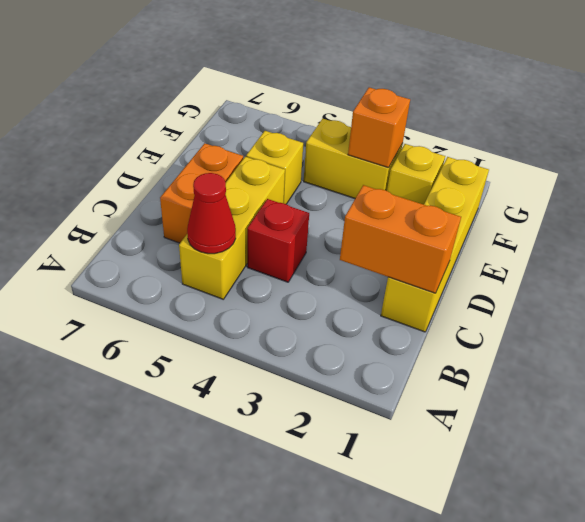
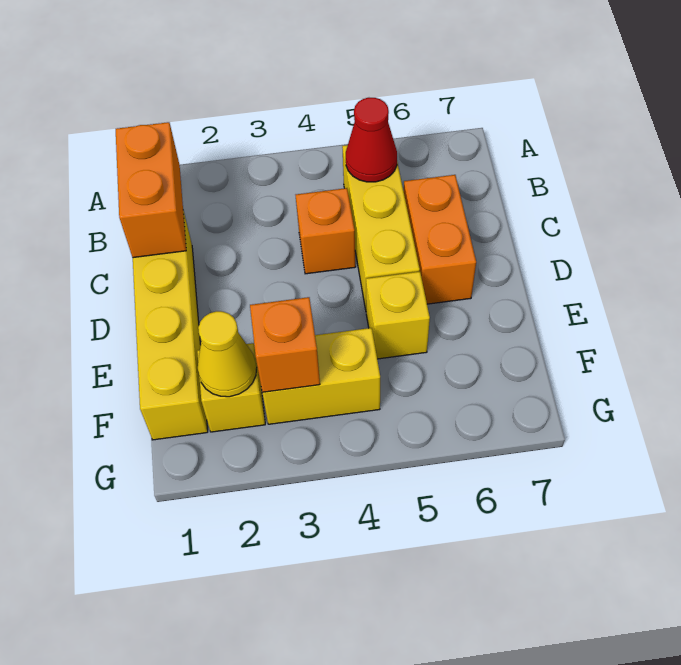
orange 1x2 brick [340,185,461,293] -> orange 1x2 brick turned to [116,122,186,258]
red 1x1 brick [247,199,309,282] -> orange 1x1 brick [296,188,356,274]
none -> yellow 1x1 cone [198,311,257,397]

